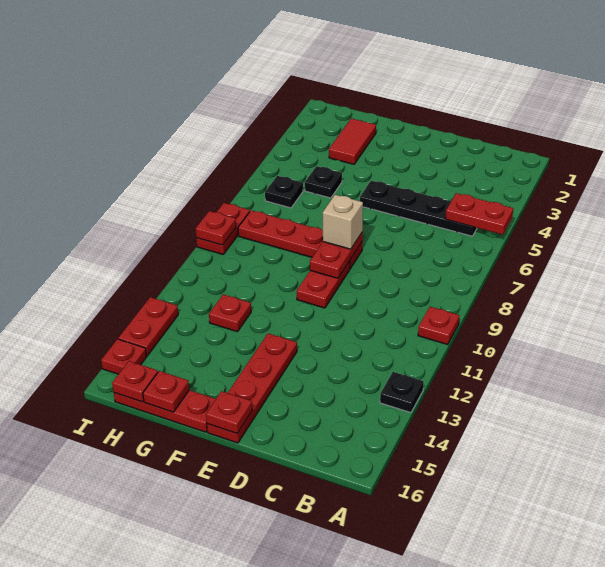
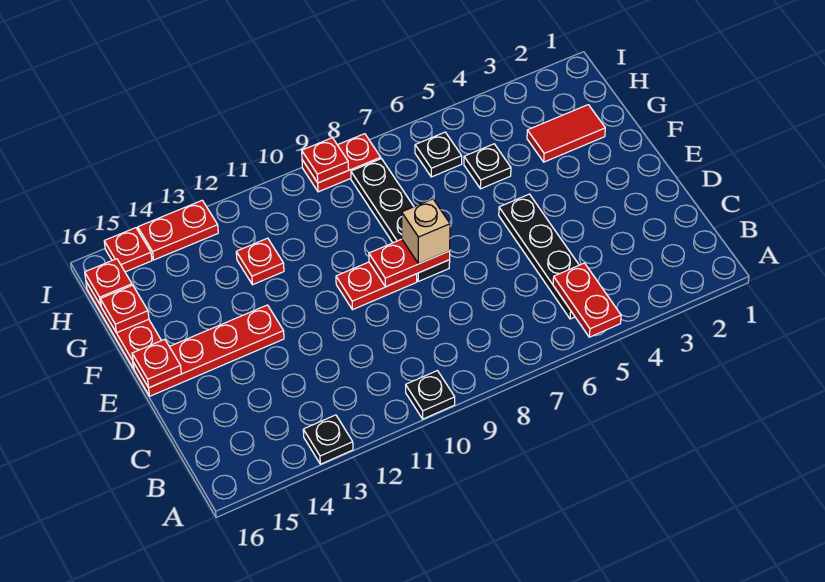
red 1x1 plate [418,307,459,345] -> black 1x1 plate [406,371,455,419]
red 1x4 plate [238,210,362,268] -> black 1x4 plate [351,159,450,281]

